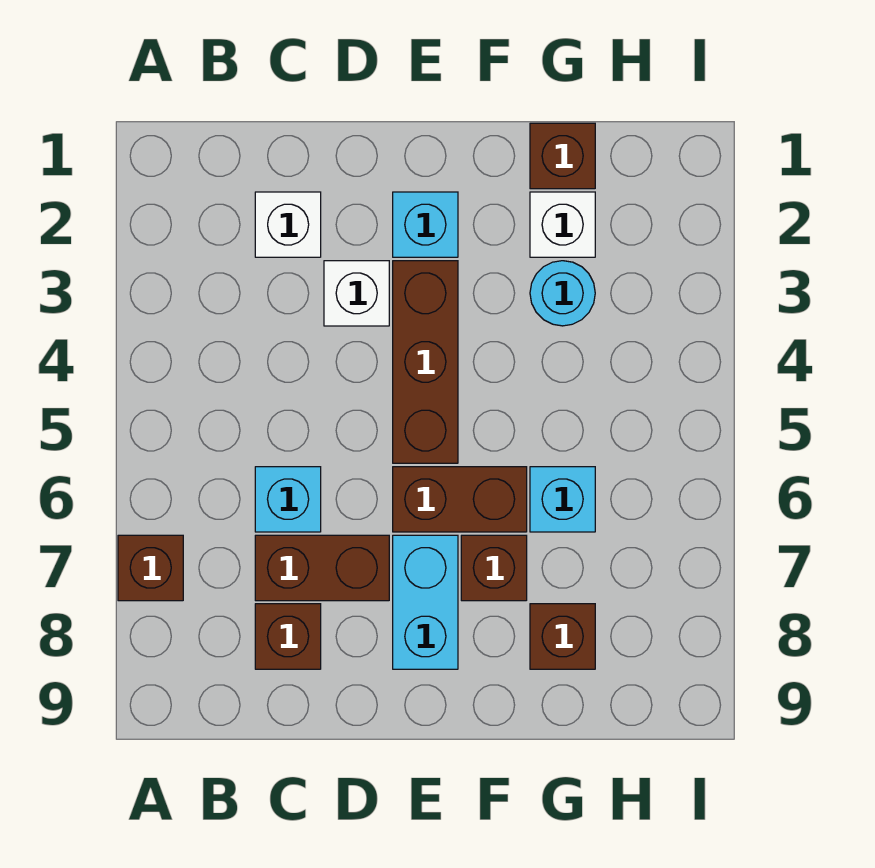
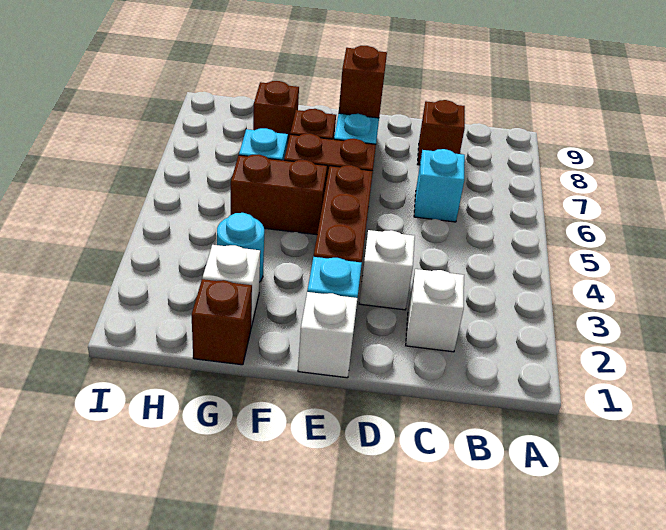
brown 1x1 brick [118,535,183,601] -> brown 1x1 brick moved to [339,46,387,118]
brown 1x2 brick [255,535,389,601] -> brown 1x2 brick moved to [231,154,327,235]
none -> white 1x1 brick [298,292,357,378]

